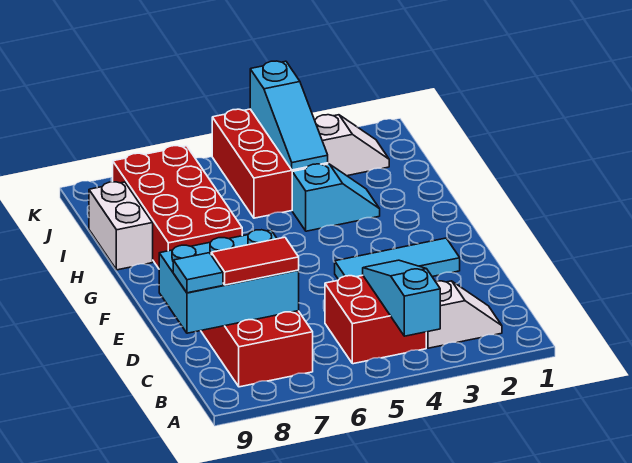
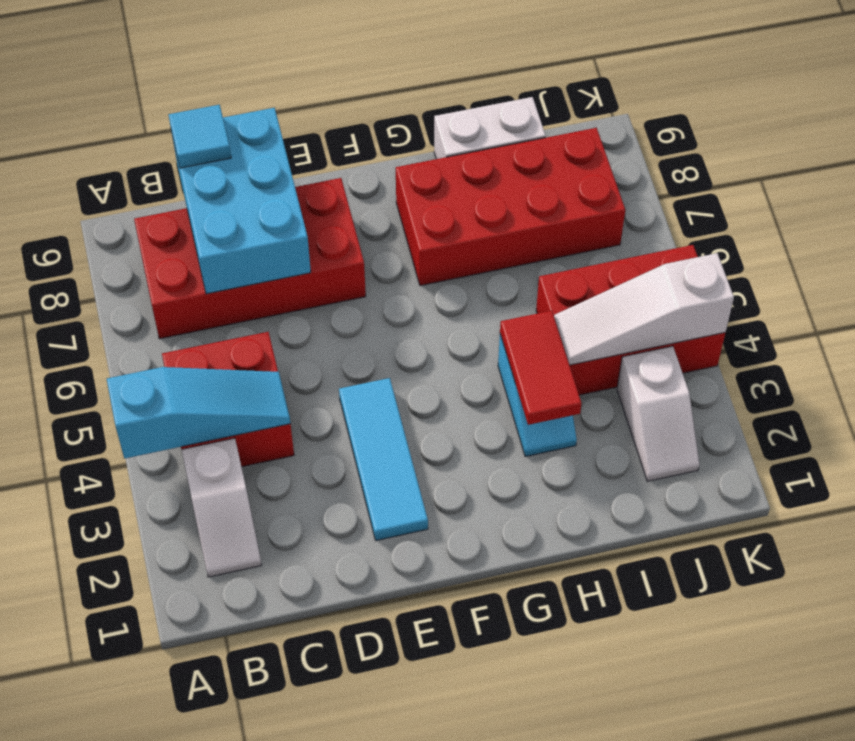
red 1x2 tile [211,237,299,285] -> red 1x2 tile moved to [500,311,581,425]
cyan 1x3 slope [250,61,328,170] -> white 1x3 slope [554,253,734,365]

